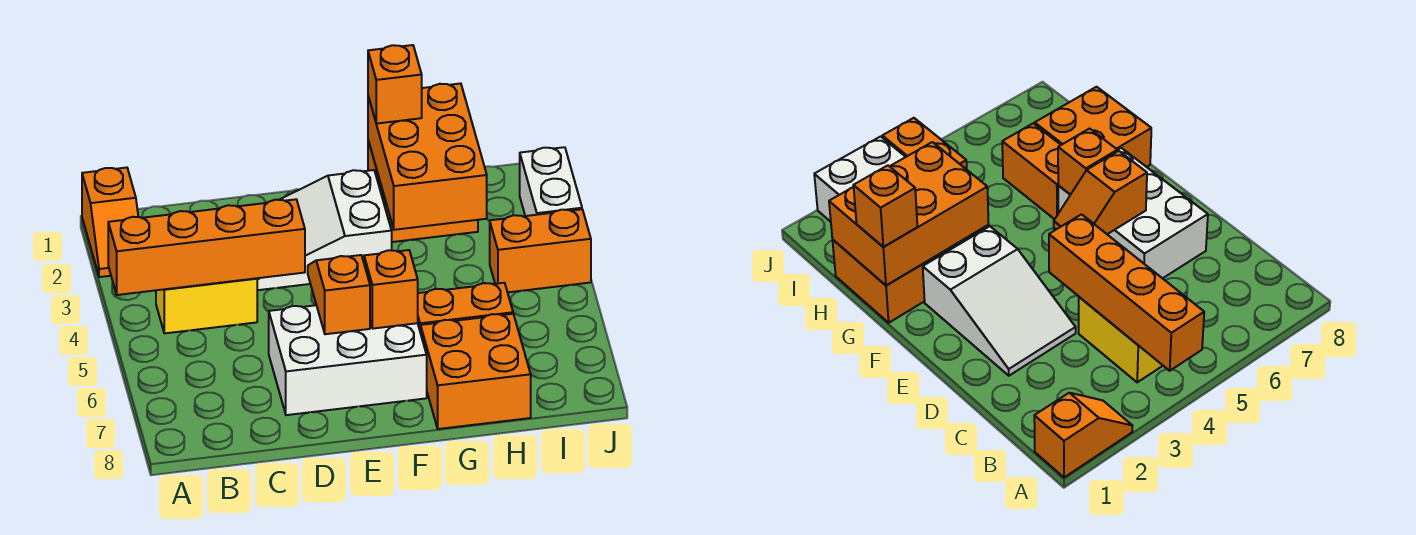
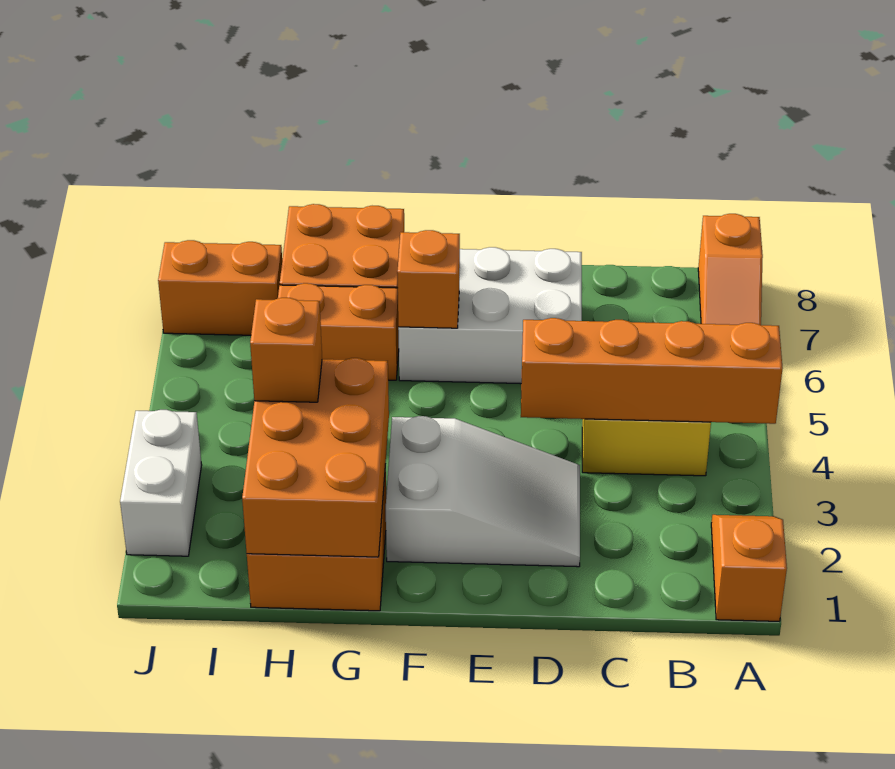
orange 1x2 slope [308,255,370,334] -> orange 1x2 slope moved to [698,214,763,325]
orange 1x1 brick [368,45,422,124] -> orange 1x1 brick moved to [250,297,322,402]
orange 1x2 brick [490,209,591,292] -> orange 1x2 brick moved to [158,240,282,335]

